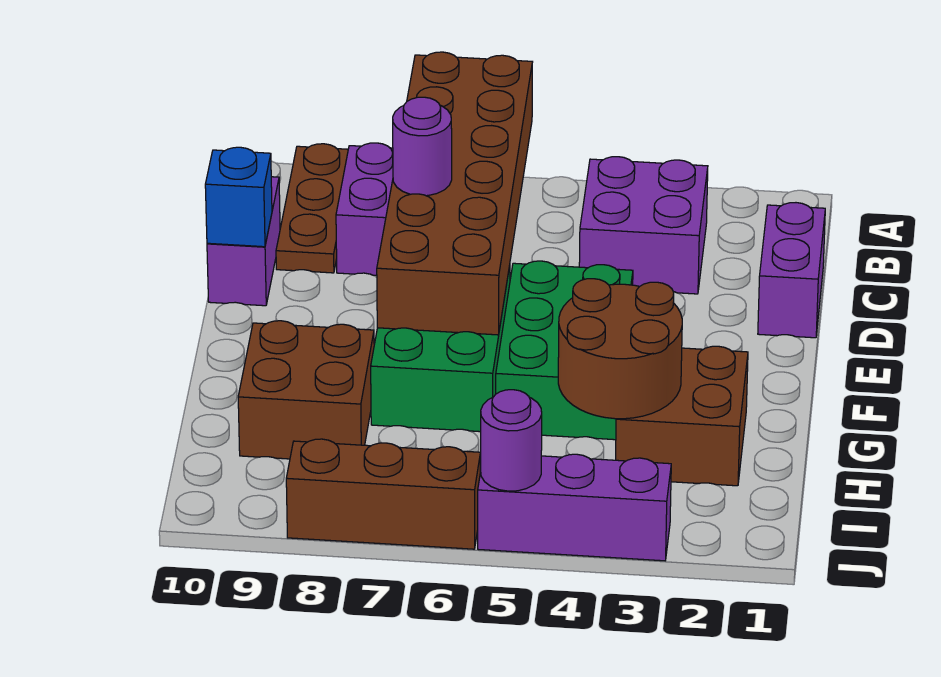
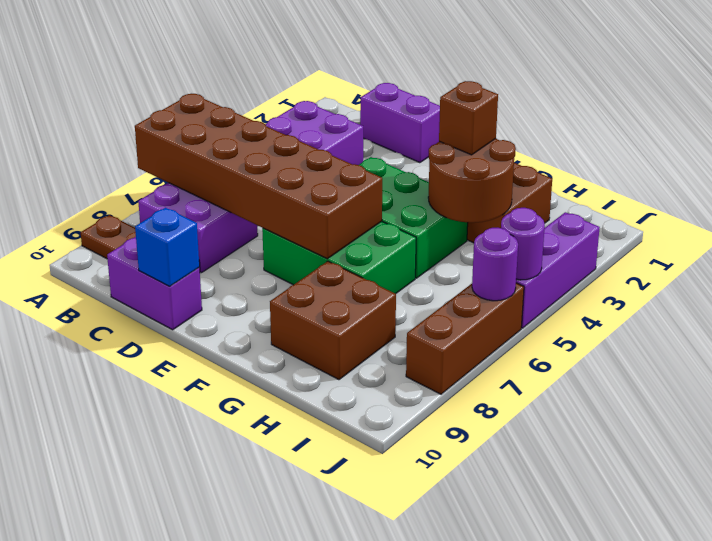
purple 1x1 round brick [393,97,452,196] -> purple 1x1 round brick moved to [472,228,518,301]
none -> brown 1x1 brick [439,81,498,155]

